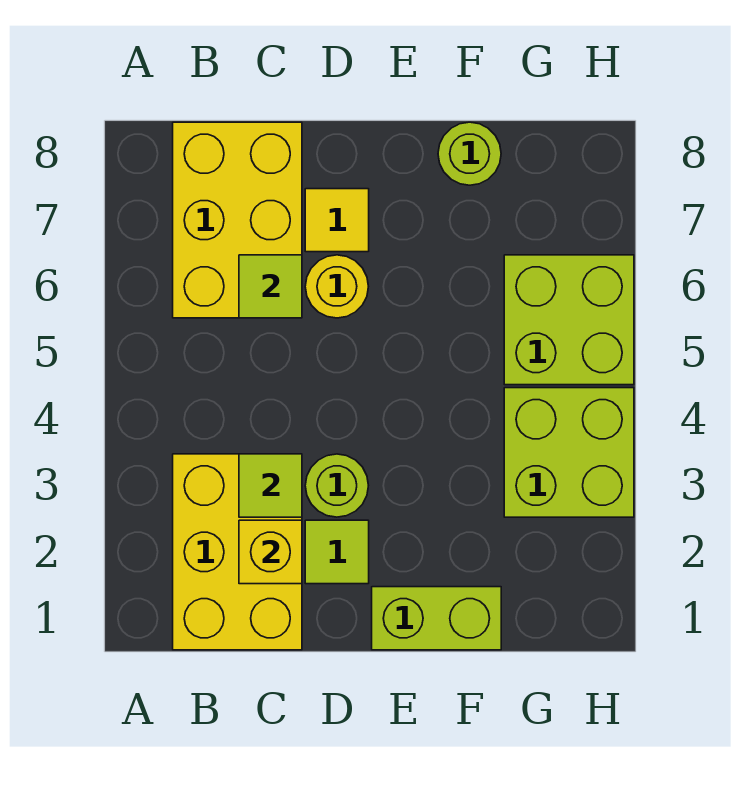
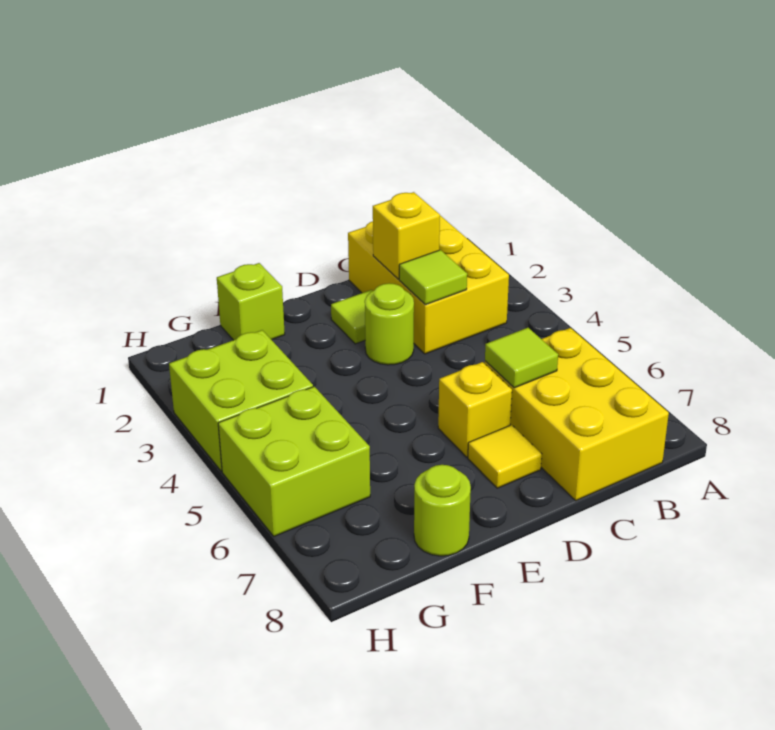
yellow 1x1 round brick [305,255,368,318] -> yellow 1x1 brick [438,362,512,457]
lime 1x2 brick [372,587,501,650] -> lime 1x1 brick [217,263,285,340]

